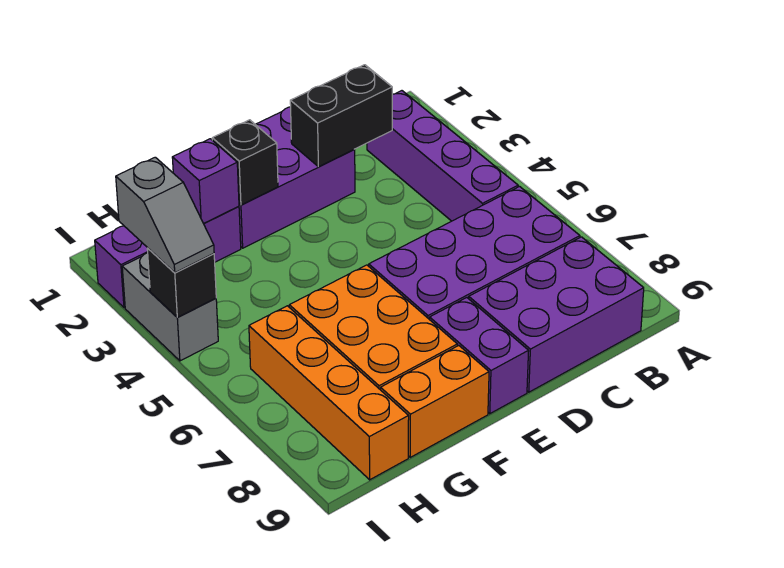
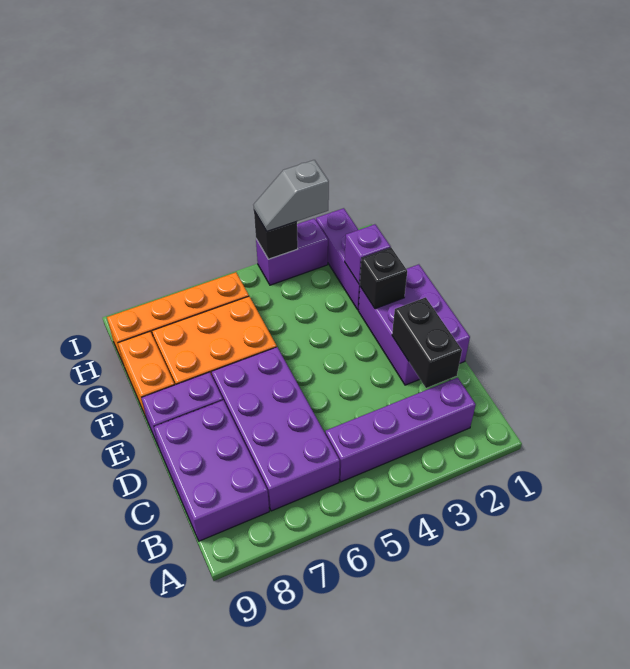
grey 1x2 brick [122,253,218,361] -> purple 1x2 brick [256,218,328,285]

